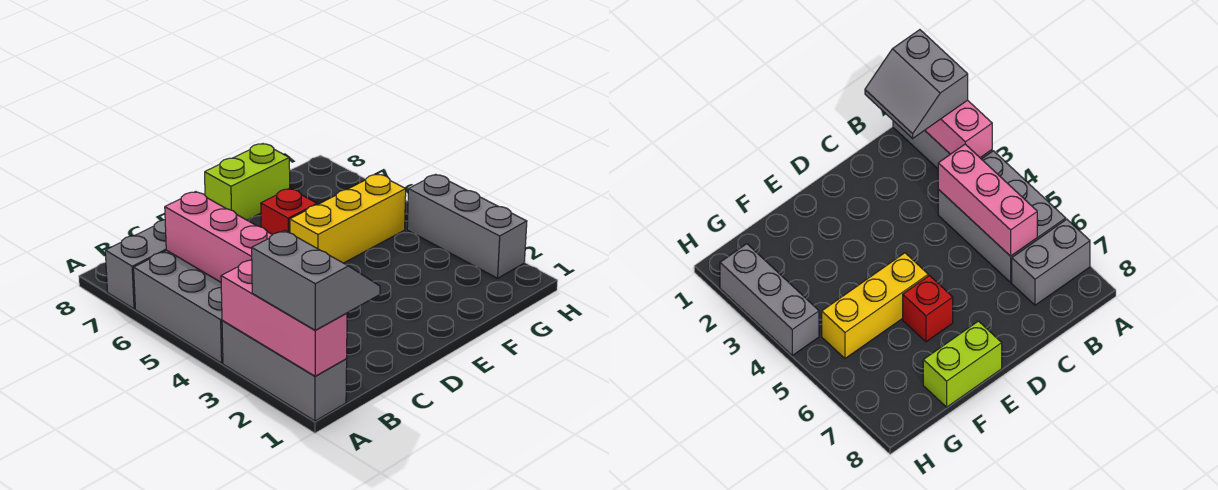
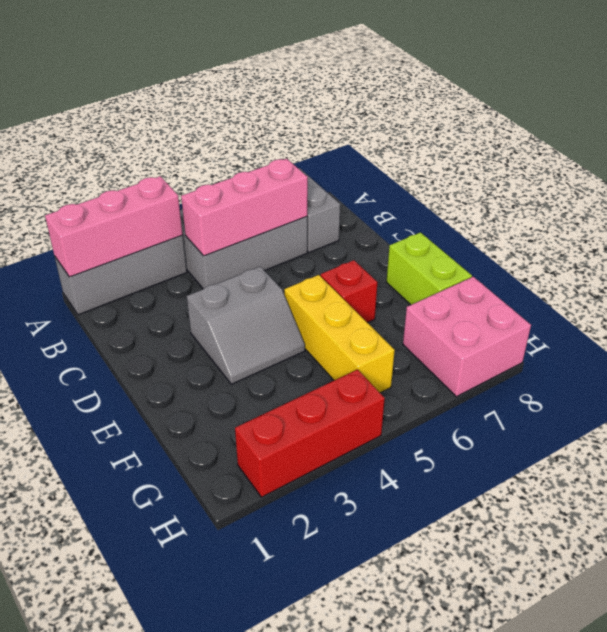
grey 2x2 slope [252,230,380,330] -> grey 2x2 slope moved to [187,267,305,384]
none -> pink 2x2 brick [403,277,531,397]
grey 1x3 brick [407,174,527,278] -> red 1x3 brick [235,369,385,497]

